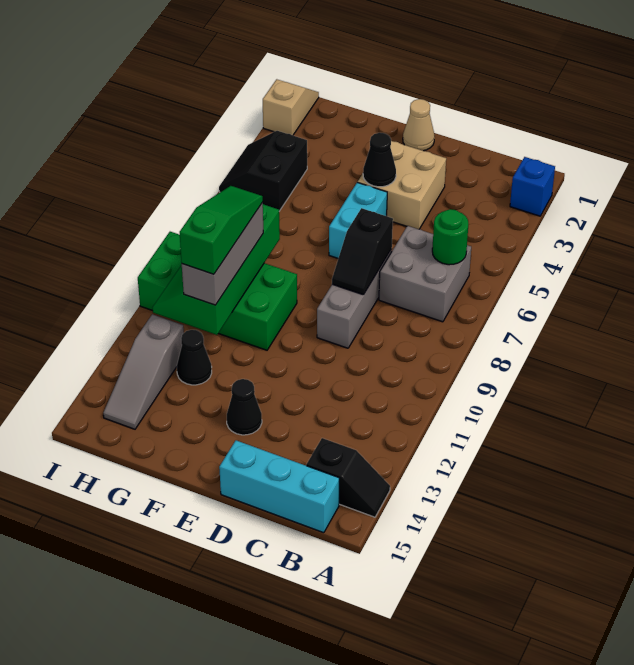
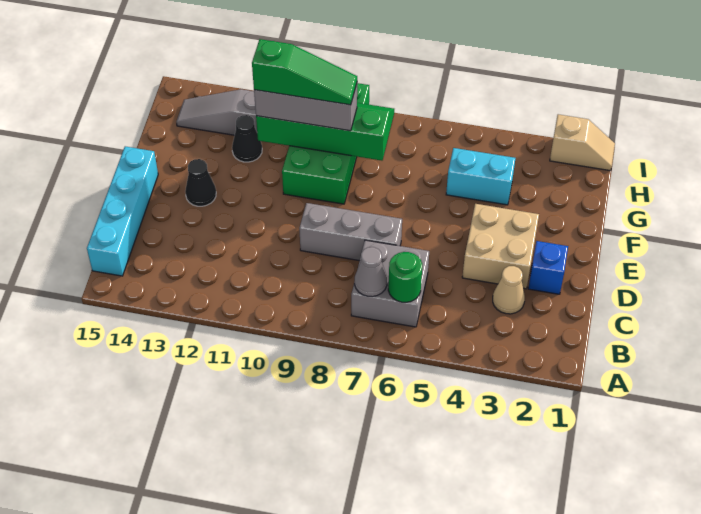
blue 1x1 brick [510,157,555,216] -> blue 1x1 brick moved to [528,241,568,294]
black 1x2 slope [306,438,390,517] -> none
none -> grey 1x1 cone [355,247,387,297]
cyan 1x3 brick [219,440,339,533] -> cyan 1x4 brick [87,146,158,276]
black 1x2 slope [332,208,393,295] -> none
tan 1x1 cone [403,99,435,151] -> tan 1x1 cone moved to [493,266,525,314]
black 1x1 cone [363,133,396,187] -> none
cyan 1x2 brick [329,182,387,258] -> cyan 1x2 brick moved to [446,148,516,205]
black 2x2 slope [219,131,307,211] -> none

